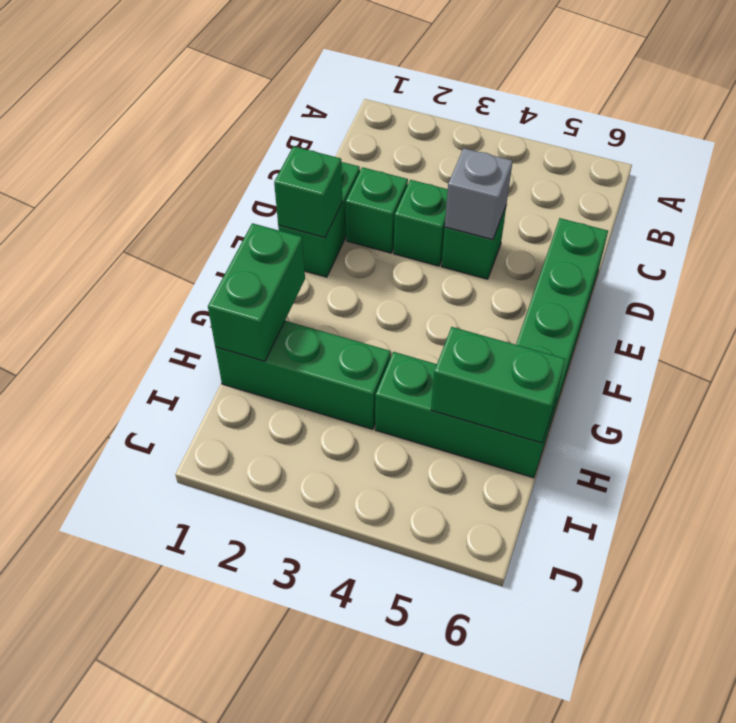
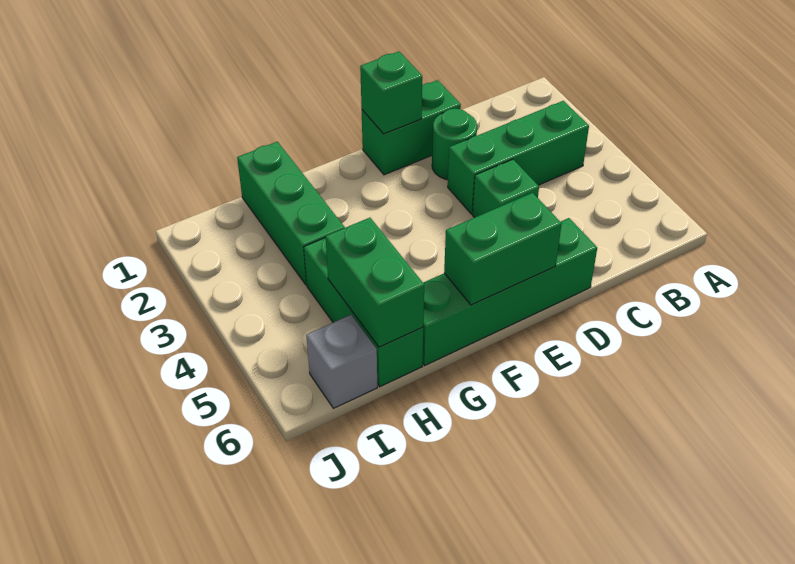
green 1x1 brick [346,167,408,253] -> green 1x1 round brick [432,108,477,180]
green 1x1 brick [394,180,448,266] -> green 1x3 brick [448,101,589,214]
grey 1x1 brick [445,148,513,240] -> grey 1x1 brick moved to [306,315,377,408]
green 1x2 brick [208,223,305,361] -> green 1x2 brick moved to [444,193,562,305]

